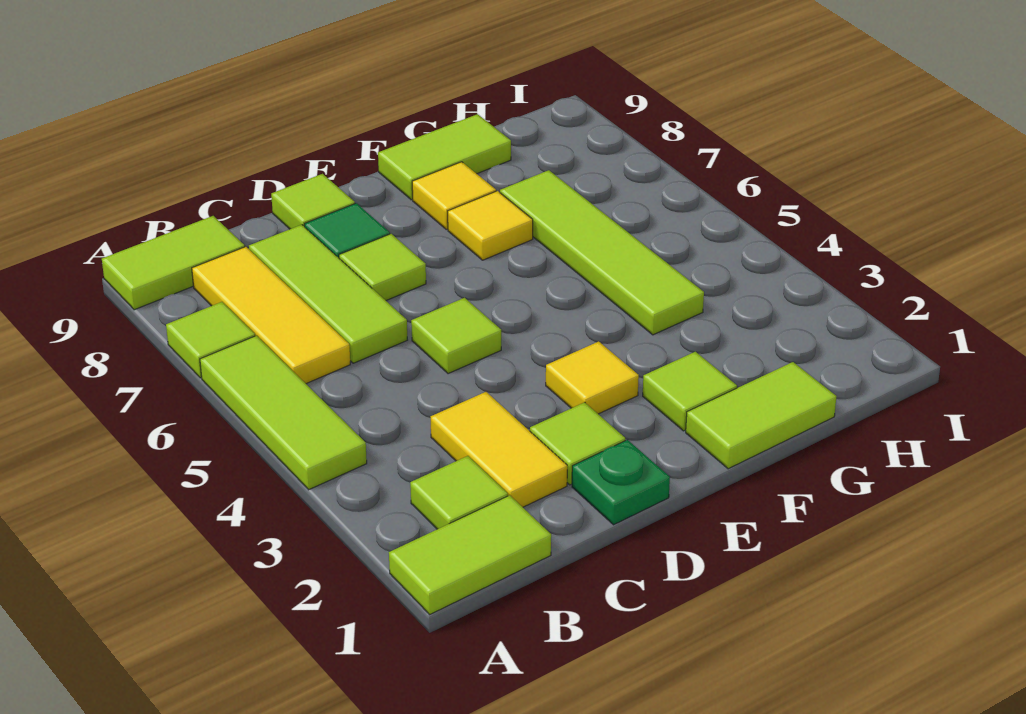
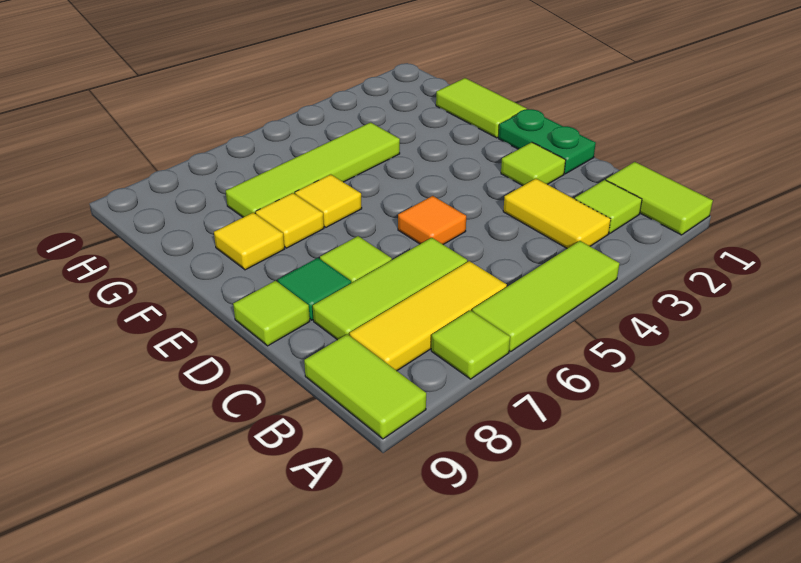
yellow 1x2 tile [431,392,567,507] -> yellow 1x2 tile turned to [503,179,611,248]
green 1x1 plate [572,440,670,525] -> green 1x2 plate [499,109,596,174]
lime 1x1 tile [411,298,501,374] -> orange 1x1 tile [398,196,466,245]
yellow 1x1 tile [546,341,639,414] -> yellow 1x1 tile moved to [295,174,362,227]
lime 1x1 tile [643,352,737,431] -> none
lime 1x2 tile [378,114,511,200] -> none

